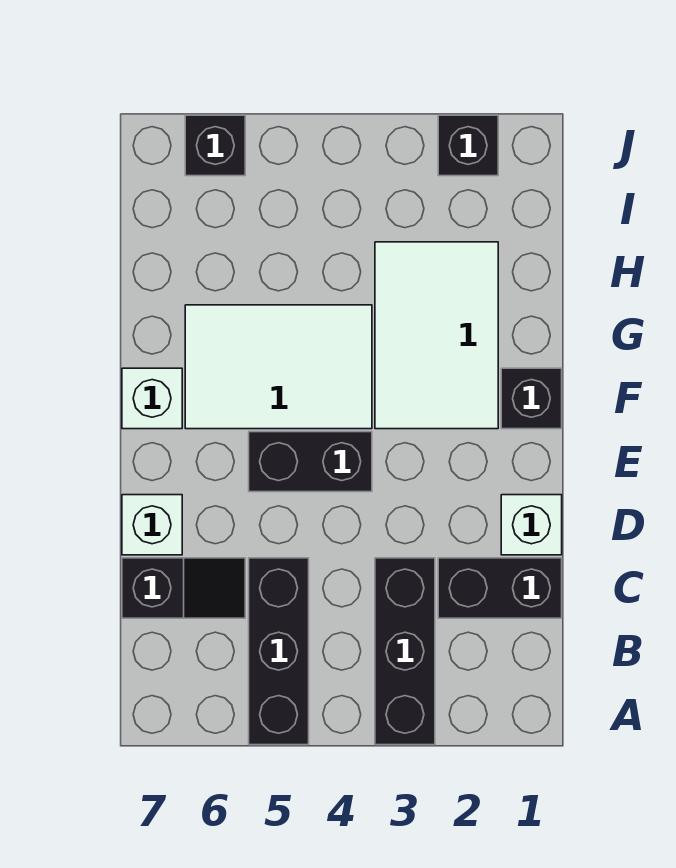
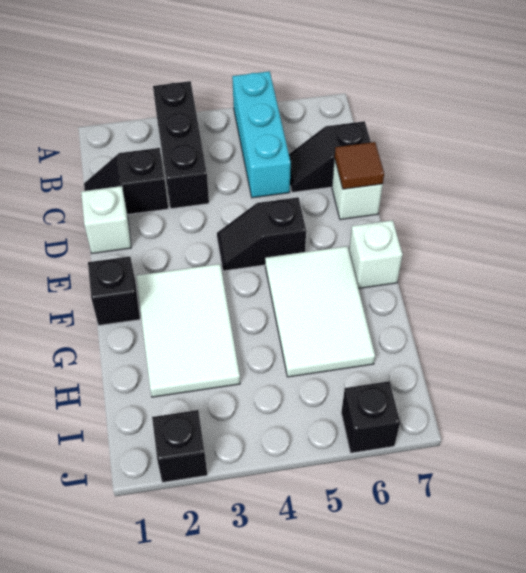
black 1x3 brick [249,558,309,745] -> cyan 1x3 brick [232,71,291,198]
black 1x2 brick [438,558,562,618] -> black 1x2 slope [84,148,168,215]
none -> brown 1x1 tile [335,142,384,189]
black 1x2 brick [249,432,372,492] -> black 1x2 slope [217,197,306,271]
white 2x3 tile [185,305,372,429] -> white 2x3 tile turned to [265,246,375,377]

